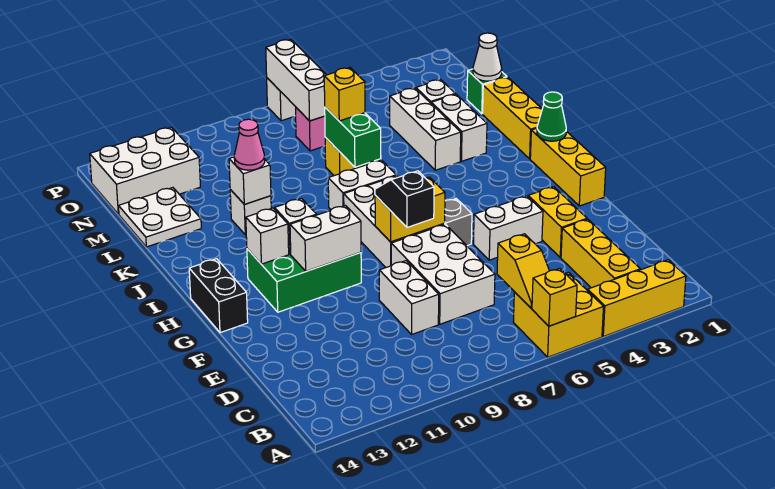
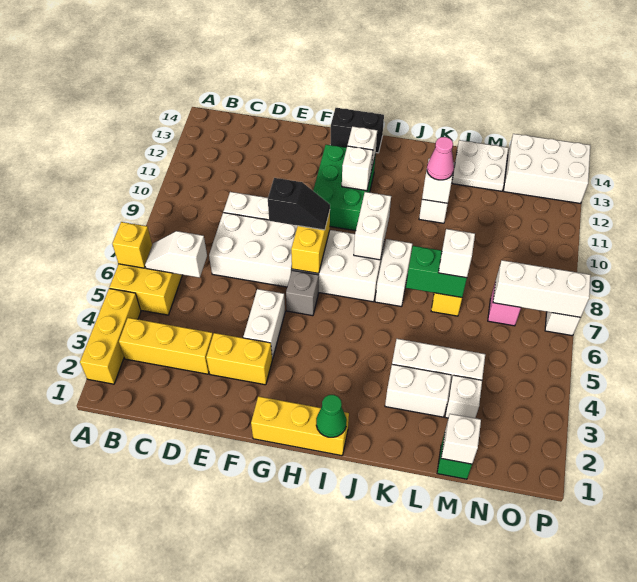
yellow 1x2 slope [497,234,549,308] -> white 1x2 slope [145,231,207,278]
white 1x2 brick [290,206,361,271] -> white 1x2 brick moved to [354,192,391,260]
yellow 1x3 brick [483,77,542,159] -> none
yellow 1x1 brick [324,68,365,121] -> white 1x1 brick [438,229,475,278]
white 1x1 cone [473,33,502,81] -> white 1x1 brick [441,414,481,464]
white 2x3 brick [90,127,200,214] -> white 2x3 brick turned to [504,134,590,203]

